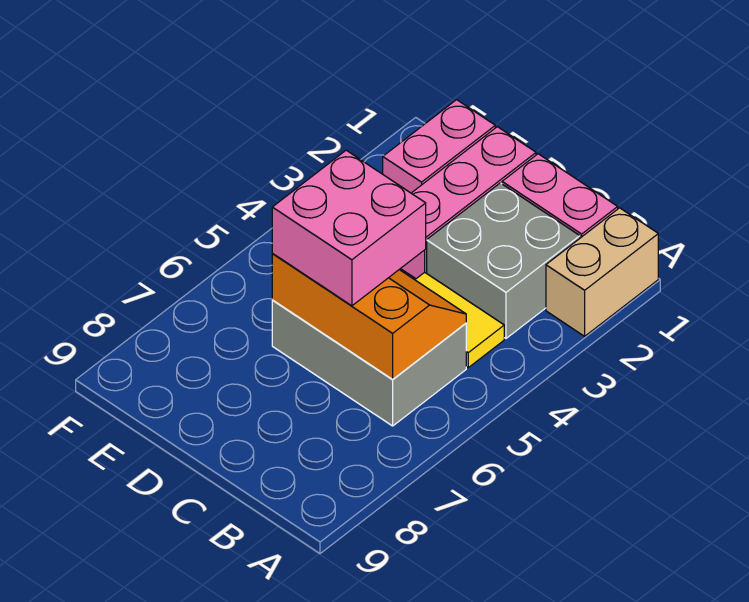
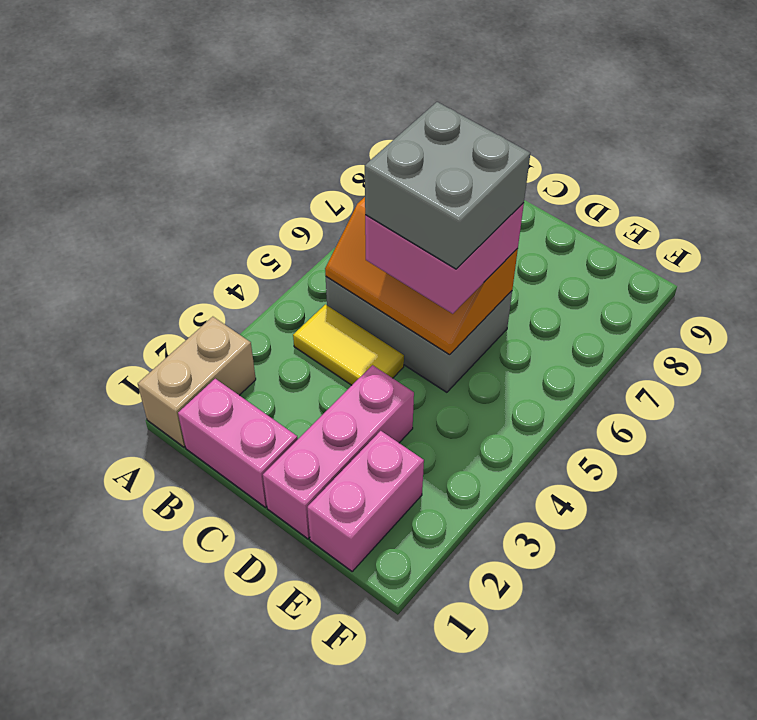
grey 2x2 brick [427,183,580,338] -> grey 2x2 brick moved to [365,102,530,269]

